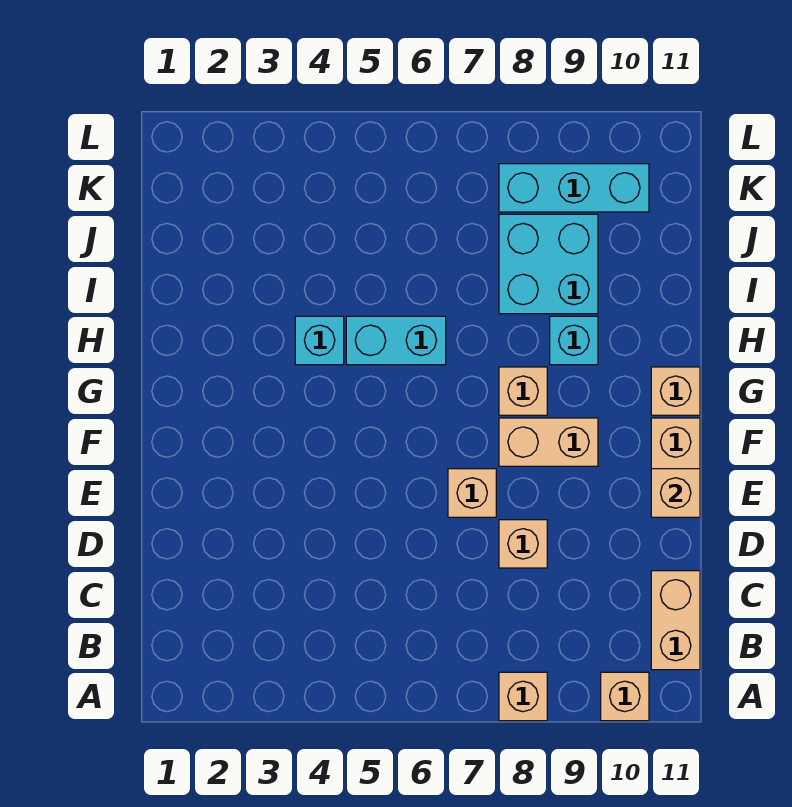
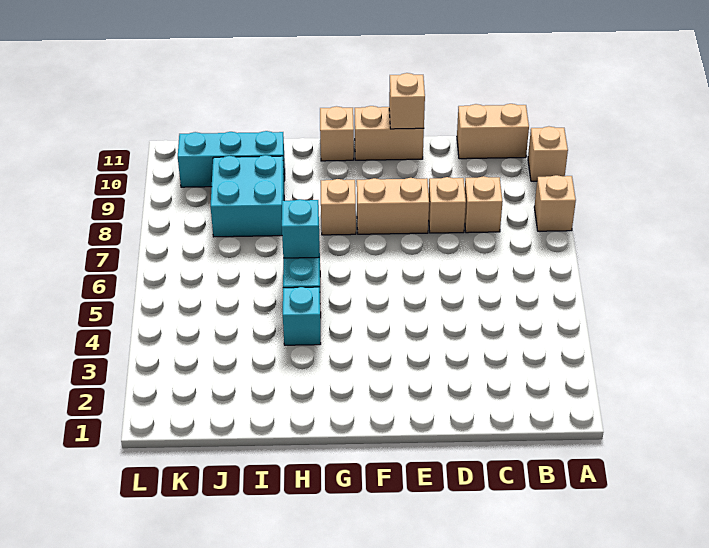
tan 1x1 brick [448,469,496,517] -> tan 1x1 brick moved to [465,176,503,233]
tan 1x2 brick [499,418,598,466] -> tan 1x2 brick turned to [357,178,429,234]
cyan 1x1 brick [550,316,598,365] -> cyan 1x1 brick moved to [282,199,319,258]
cyan 1x3 brick [499,164,649,212] -> cyan 1x3 brick turned to [178,131,285,187]

